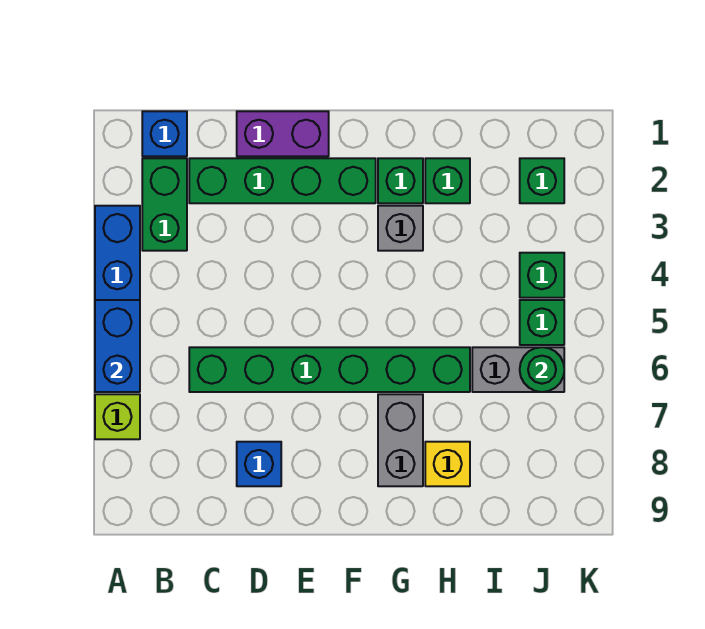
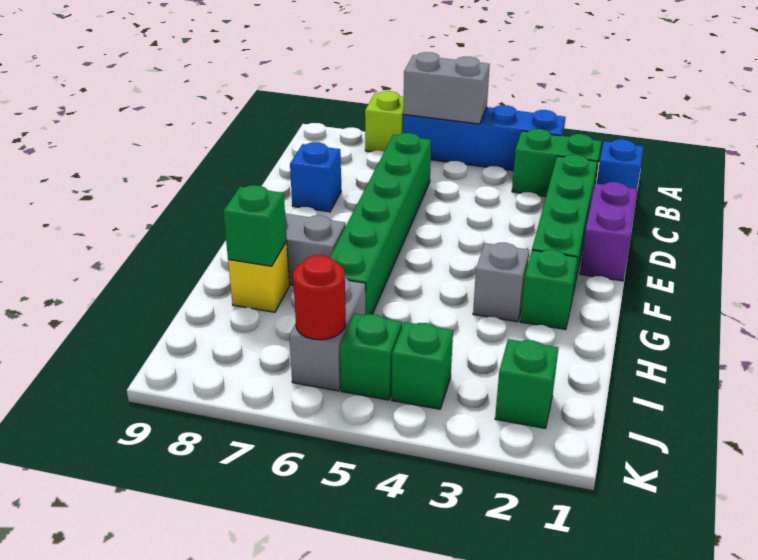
blue 1x2 brick [95,300,140,392] -> grey 1x2 brick [403,52,490,124]
green 1x1 brick [425,158,470,203] -> green 1x1 brick moved to [223,185,287,266]
green 1x1 round brick [520,347,564,392] -> red 1x1 round brick [293,255,346,340]

